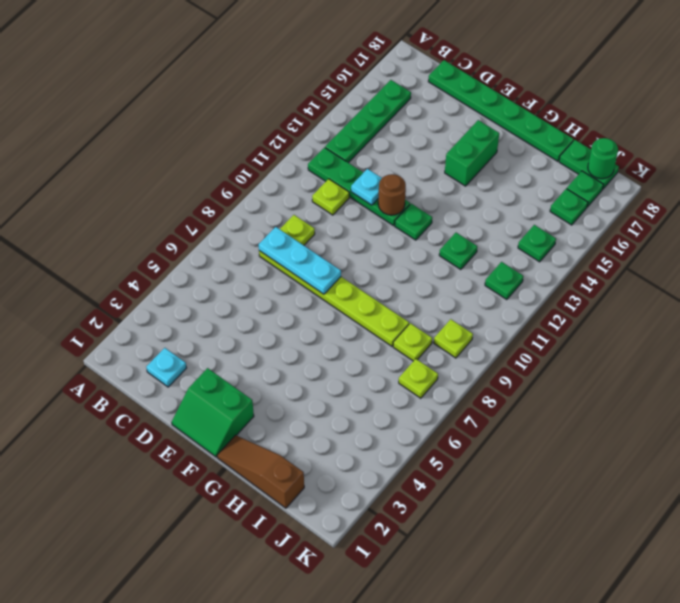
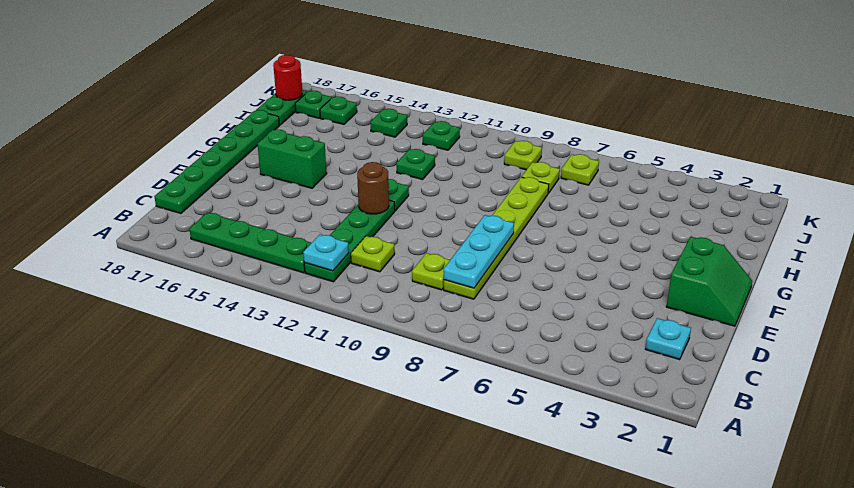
cyan 1x1 plate [351,169,382,205] -> cyan 1x1 plate moved to [303,235,349,271]
brown 1x3 slope [217,435,304,508] -> none
green 1x1 round brick [588,138,618,179] -> red 1x1 round brick [273,55,302,100]

